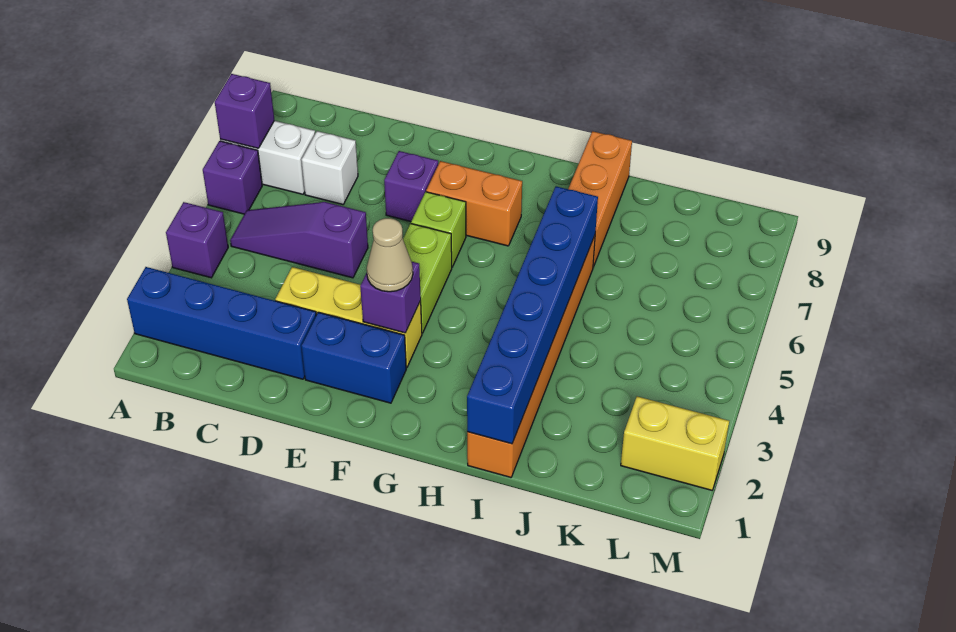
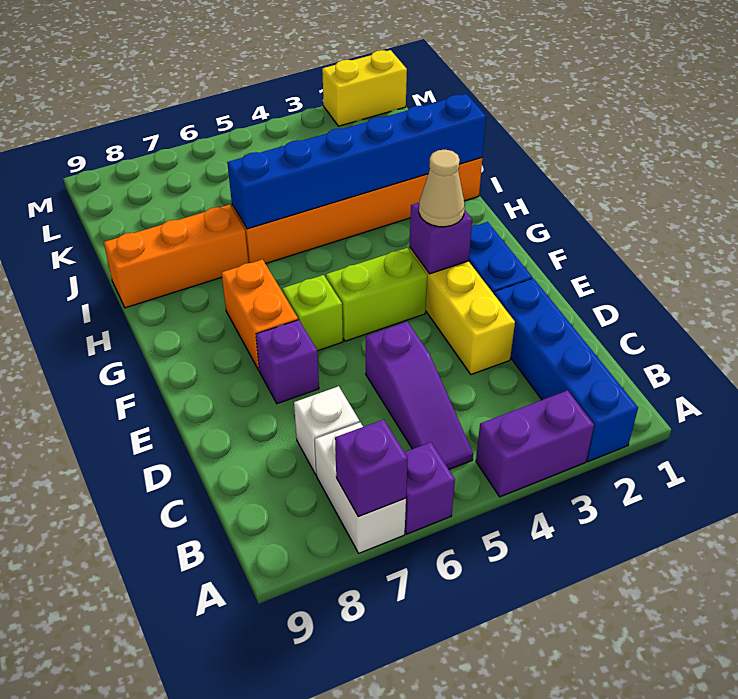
purple 1x1 brick [166,202,228,278] -> purple 1x2 brick [476,390,594,497]
yellow 1x2 brick [621,396,729,490] -> yellow 1x2 brick turned to [322,50,407,126]

